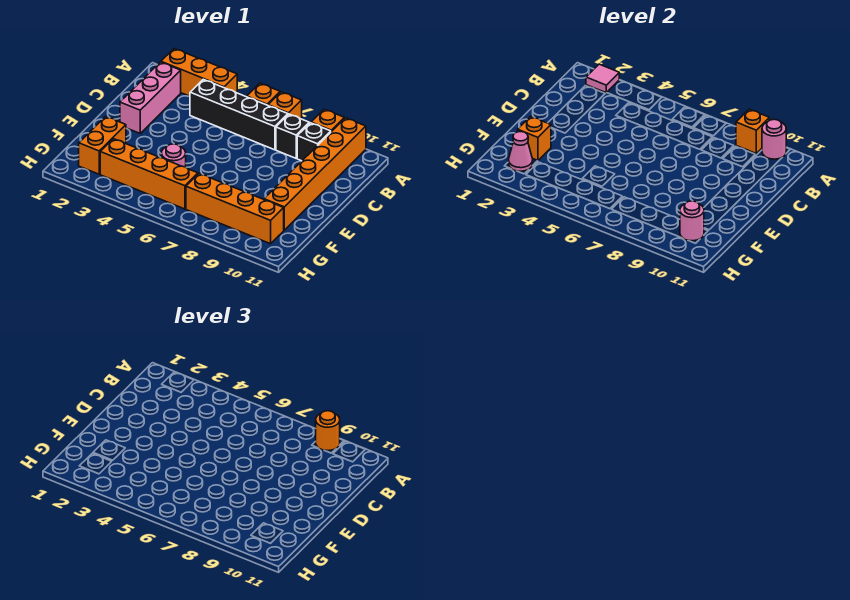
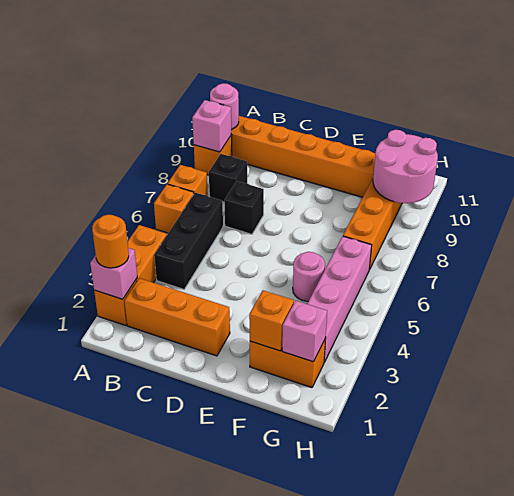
pink 1x1 tile [586,64,619,93] -> pink 1x1 brick [90,248,137,299]
orange 1x1 brick [736,109,769,153] -> pink 1x1 brick [192,100,231,152]
orange 1x1 round brick [316,411,340,451] -> orange 1x1 round brick moved to [92,215,129,268]
pink 1x3 brick [120,62,181,133] -> orange 1x3 brick [124,278,230,356]
black 1x4 brick [190,79,288,150] -> black 1x3 brick [154,193,223,289]
black 1x1 brick [297,123,331,161] -> black 1x1 brick moved to [224,181,264,234]
pink 1x1 cone [508,132,533,171] -> pink 1x1 brick [282,301,327,362]
orange 1x4 brick [100,139,198,209] -> pink 1x4 brick [307,236,372,362]
pink 1x1 round brick [680,201,704,241] -> pink 2x2 round brick [373,130,438,203]

